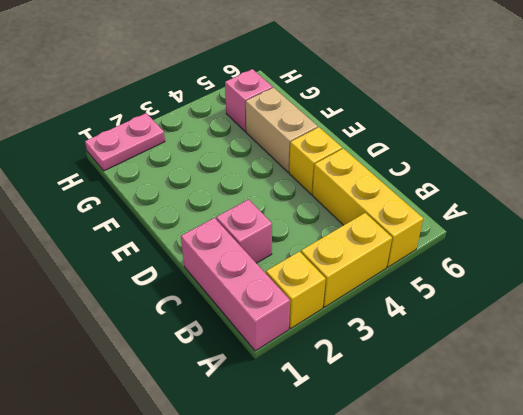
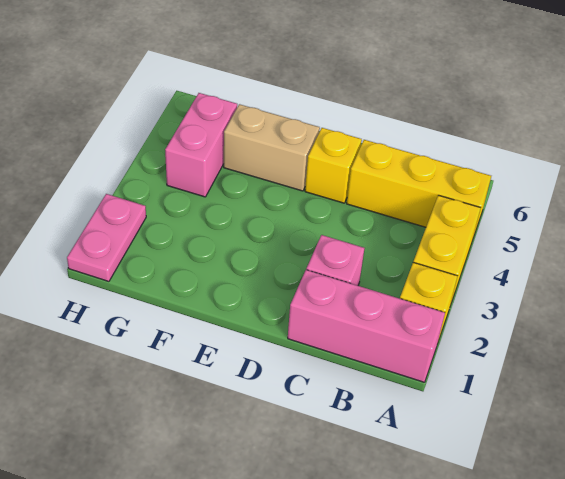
pink 1x1 brick [225,69,273,132] -> pink 1x2 brick [165,93,237,197]

